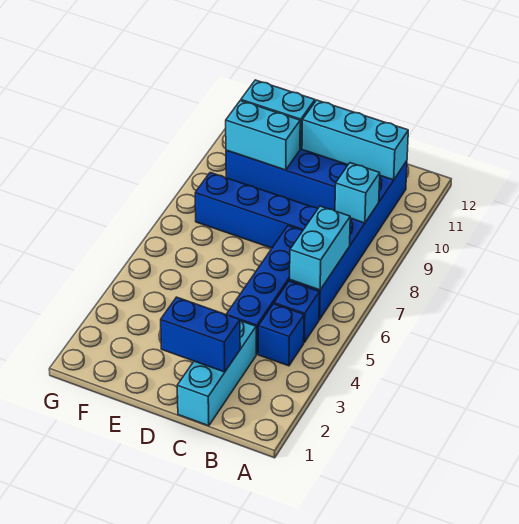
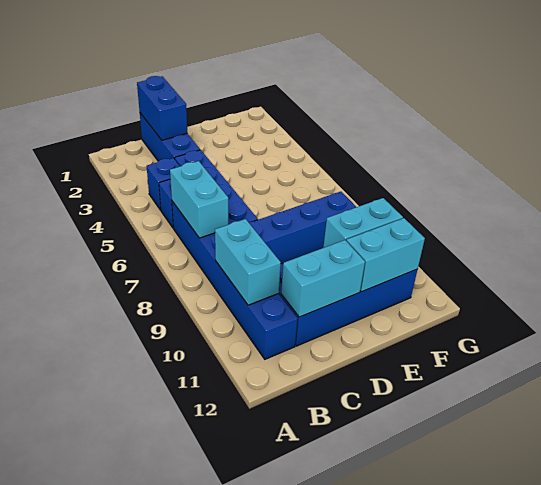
cyan 1x1 brick [335,163,380,223] -> cyan 1x2 brick [215,219,281,305]
cyan 1x3 brick [302,100,408,180] -> cyan 1x2 brick [281,240,365,317]
cyan 1x3 brick [177,321,256,426] -> blue 1x3 brick [140,113,200,161]
blue 1x2 brick [161,297,240,372] -> blue 1x2 brick turned to [137,76,187,140]

